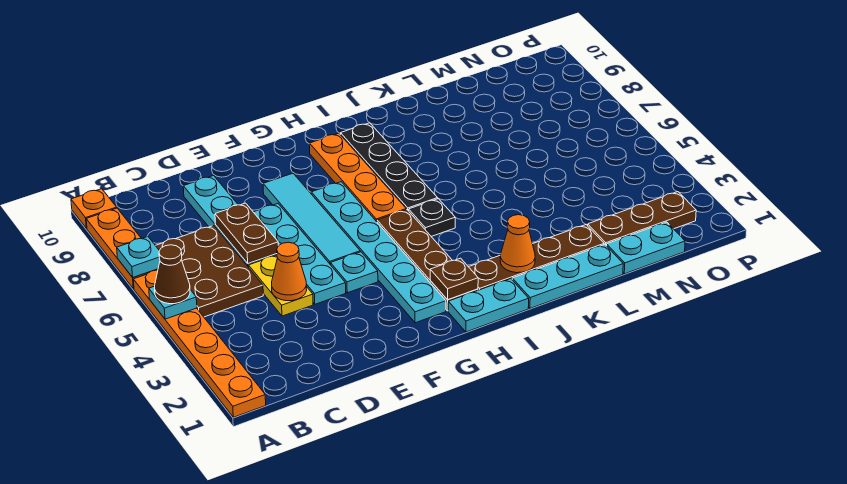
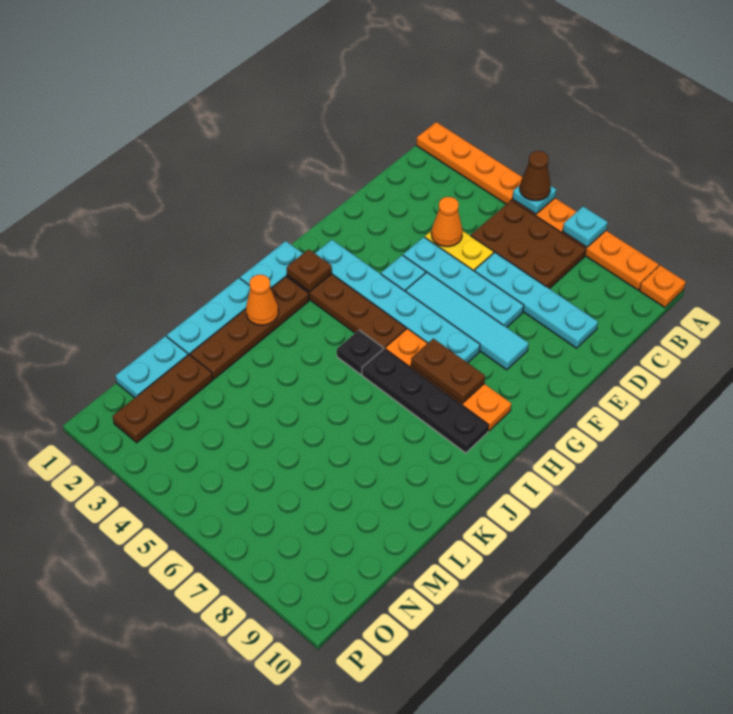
brown 1x2 plate [215,203,278,264] -> brown 1x2 plate moved to [411,339,485,404]

